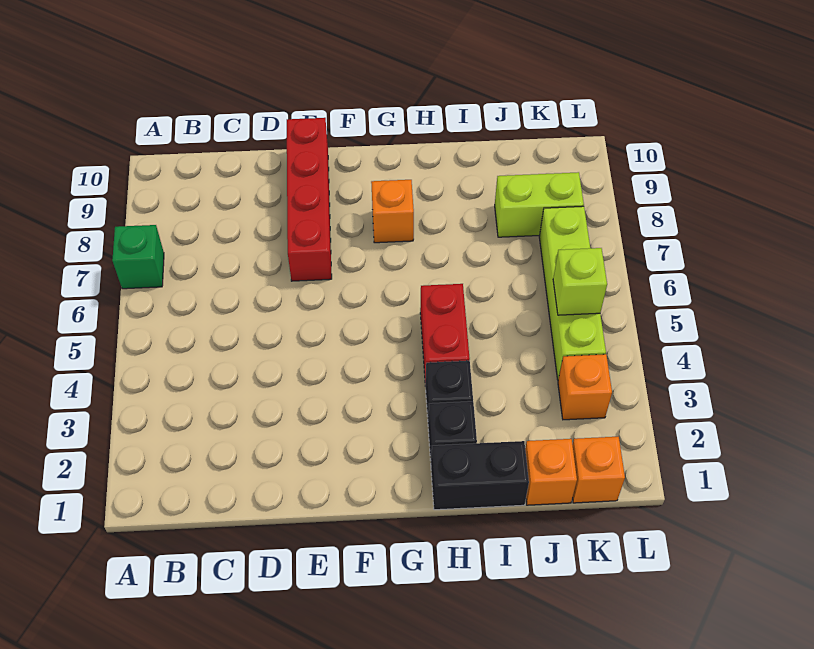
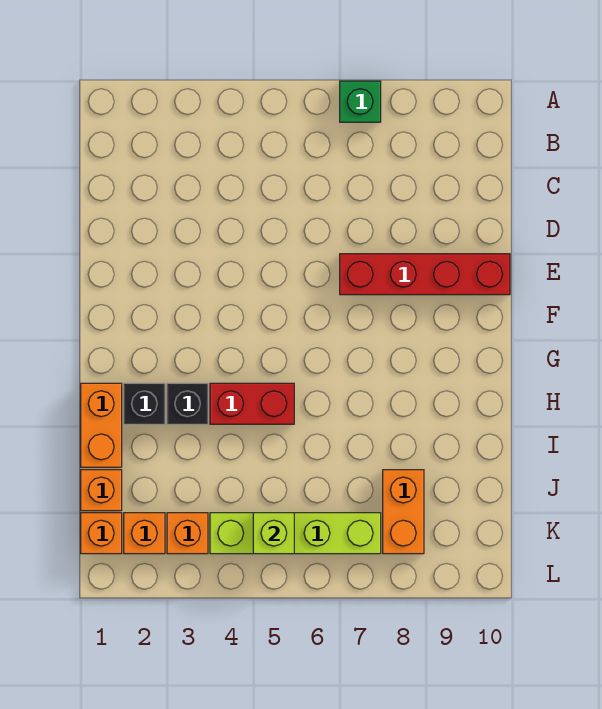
orange 1x1 brick [371,180,414,243] -> orange 1x1 brick moved to [124,513,165,554]
black 1x2 brick [431,441,529,510] -> orange 1x2 brick [81,383,122,467]
lime 1x2 brick [495,172,584,237] -> orange 1x2 brick [383,470,424,554]

